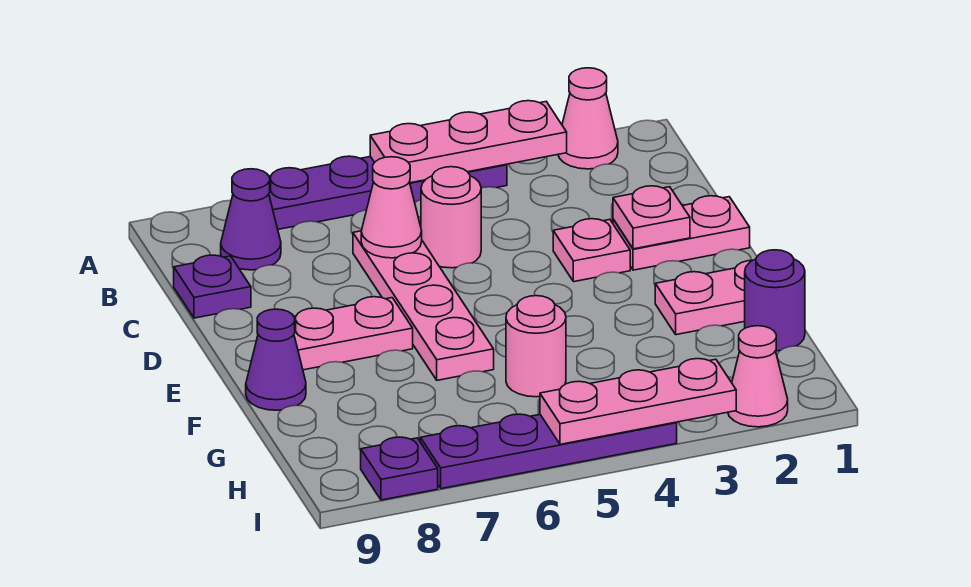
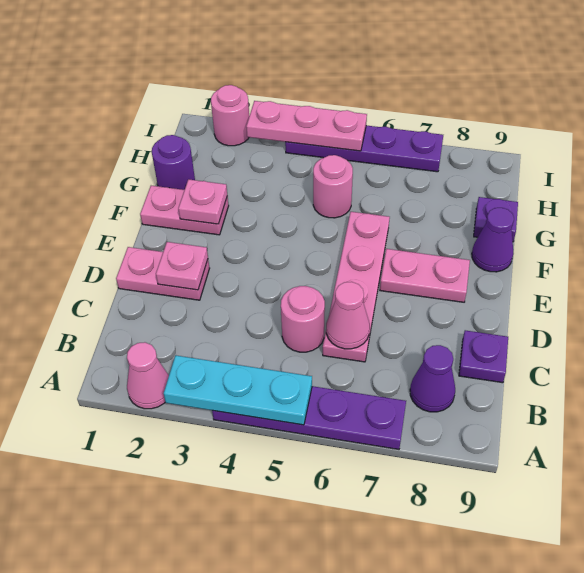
pink 1x3 plate [370,101,567,183] -> cyan 1x3 plate [164,355,312,425]
pink 1x1 plate [553,219,630,282] -> pink 1x1 plate moved to [178,179,227,224]
pink 1x1 cone [728,326,788,427] -> pink 1x1 round brick [211,85,249,146]
purple 1x1 plate [361,437,438,500] -> purple 1x1 plate moved to [474,197,518,242]

